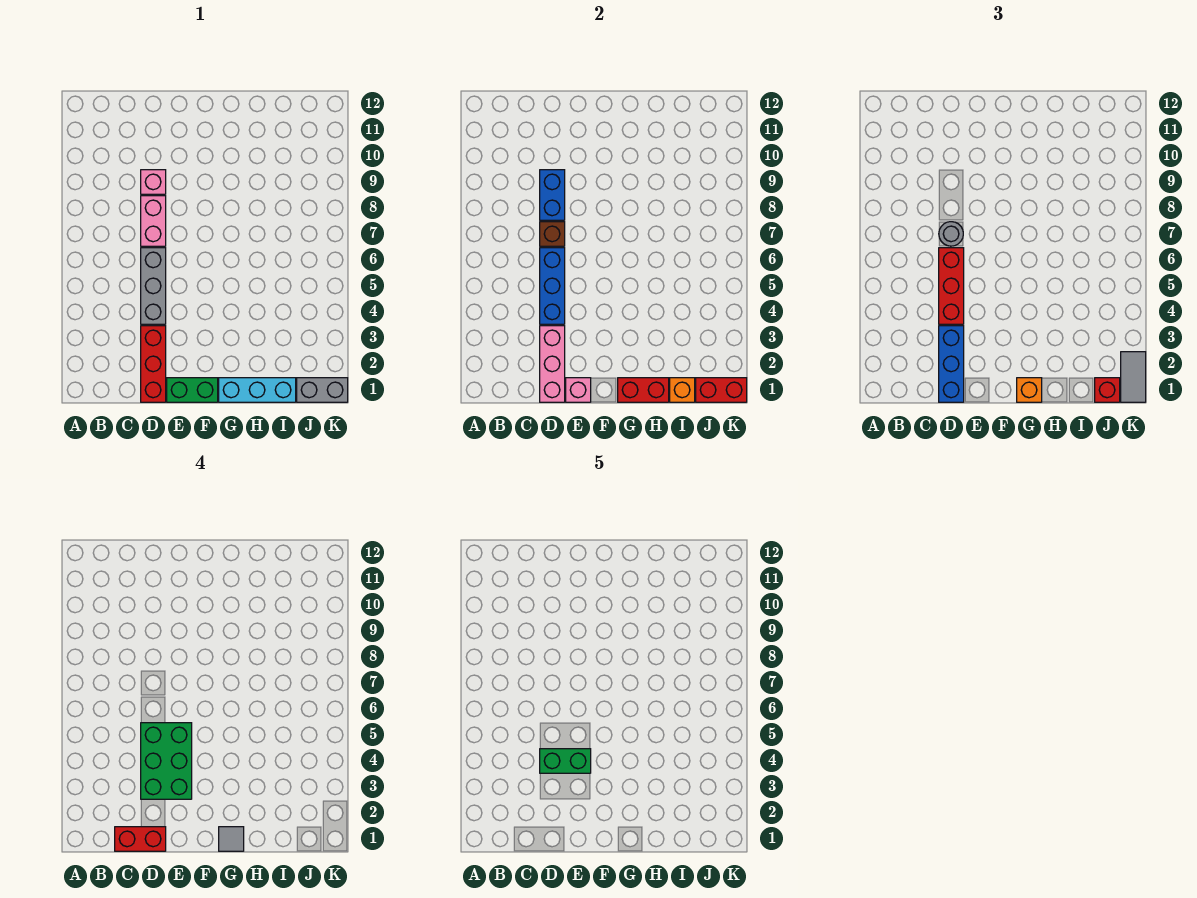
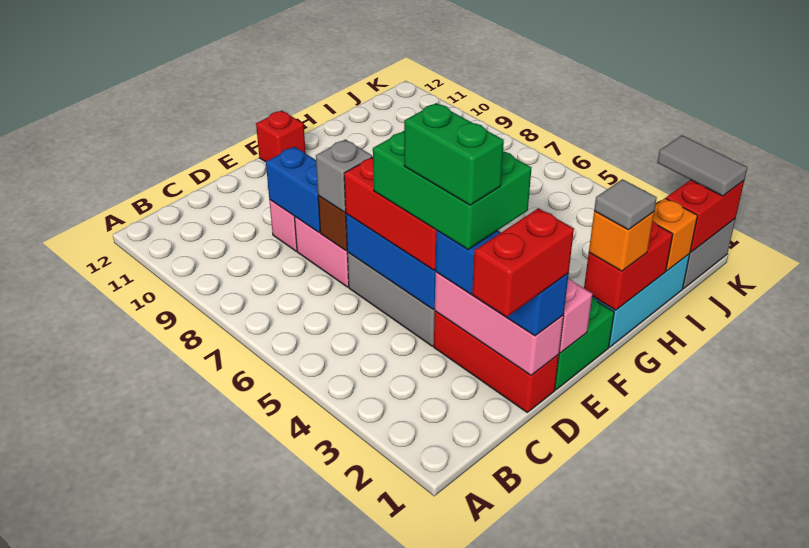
green 1x2 brick [540,749,591,773] -> green 1x2 brick turned to [404,103,504,205]
grey 1x1 round brick [939,222,963,246] -> grey 1x1 brick [316,139,372,212]
red 1x1 brick [1095,378,1120,402] -> red 1x1 brick moved to [256,111,306,162]

